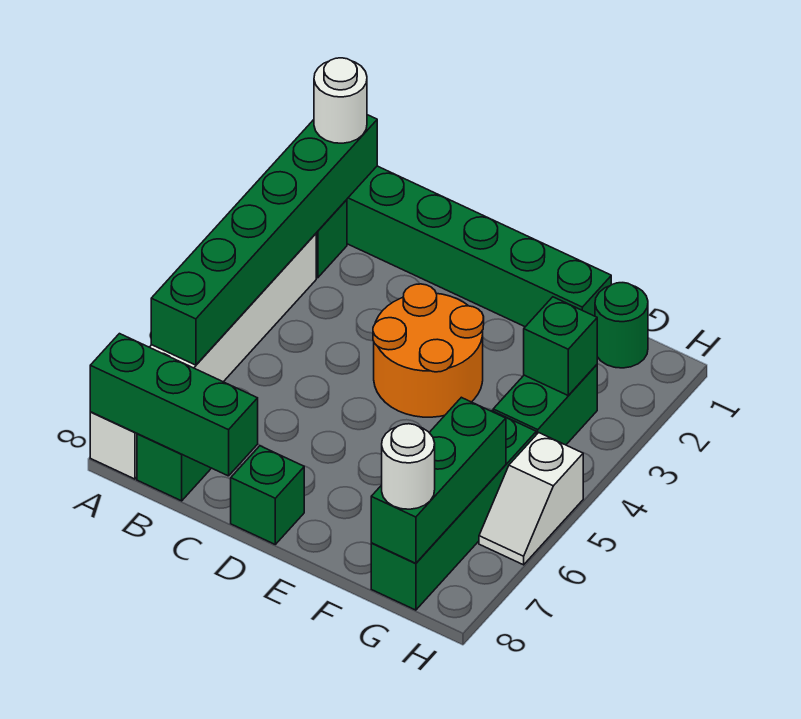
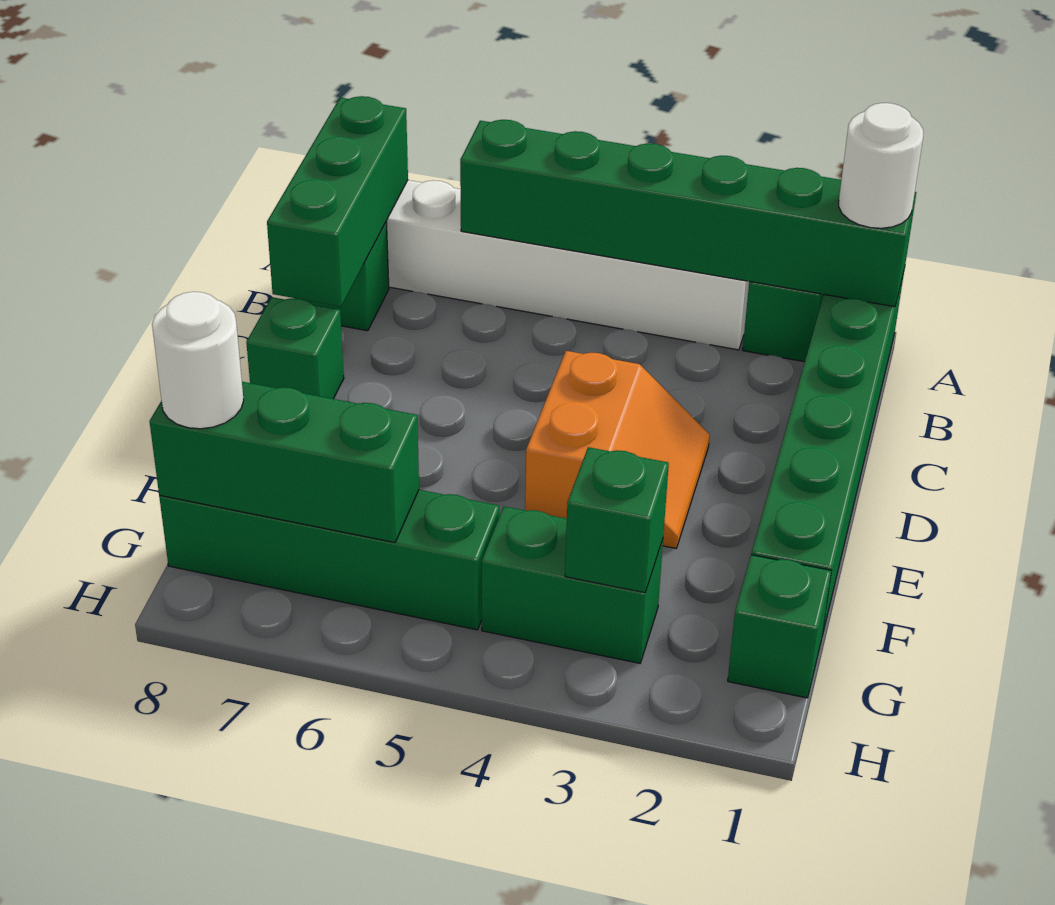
orange 2x2 round brick [373,284,484,417] -> orange 2x2 slope [525,351,710,548]
green 1x1 round brick [595,283,648,368] -> green 1x1 brick [728,555,831,698]
white 1x2 slope [479,433,583,565] -> none

